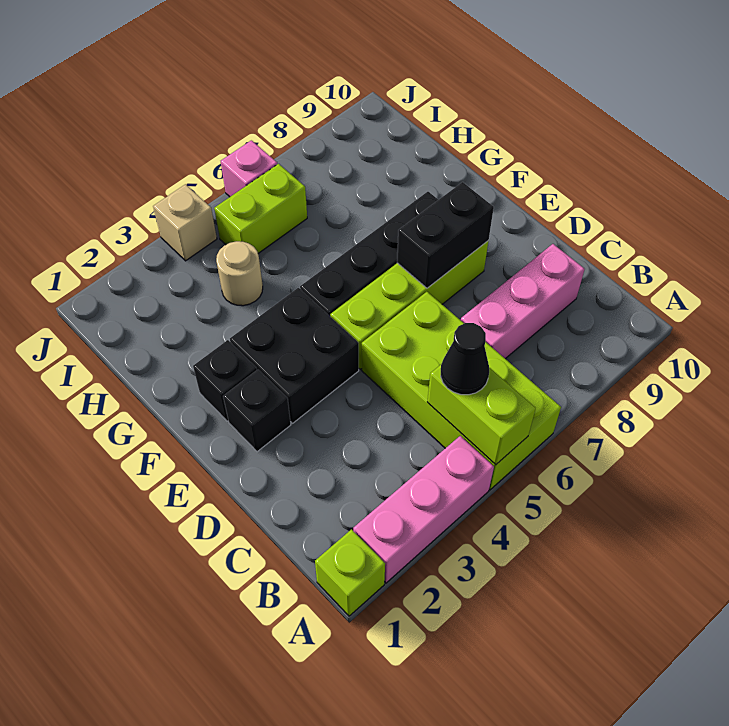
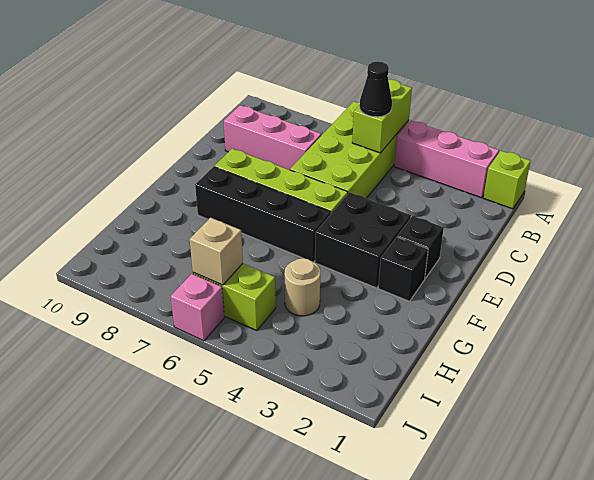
black 1x2 brick [397,182,494,288] -> none
tan 1x1 brick [153,184,217,261] -> tan 1x1 brick moved to [190,218,243,285]

